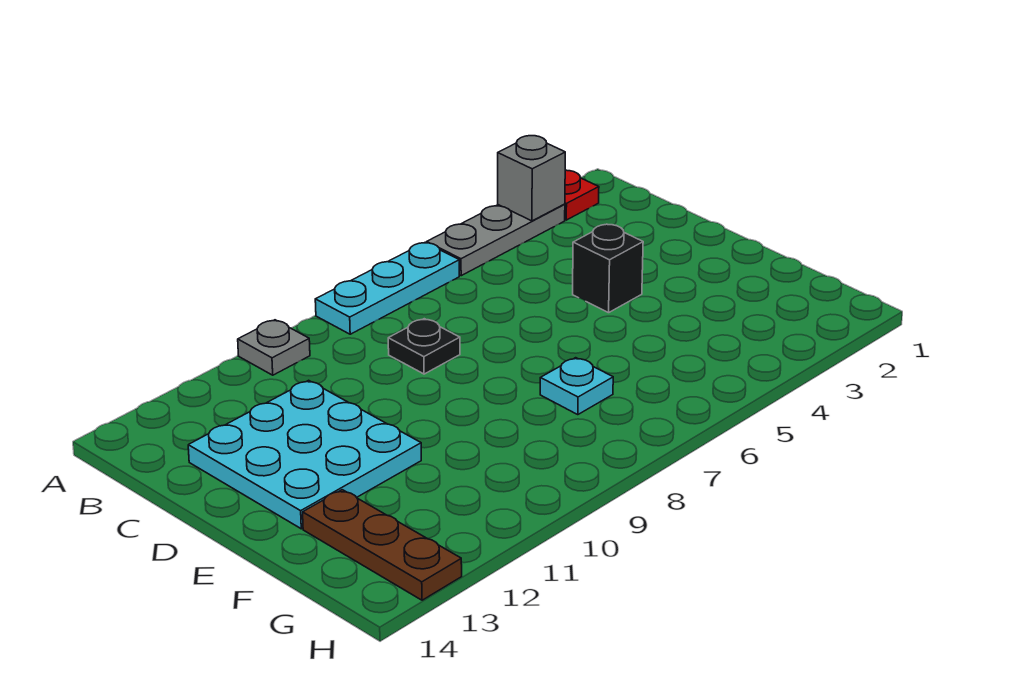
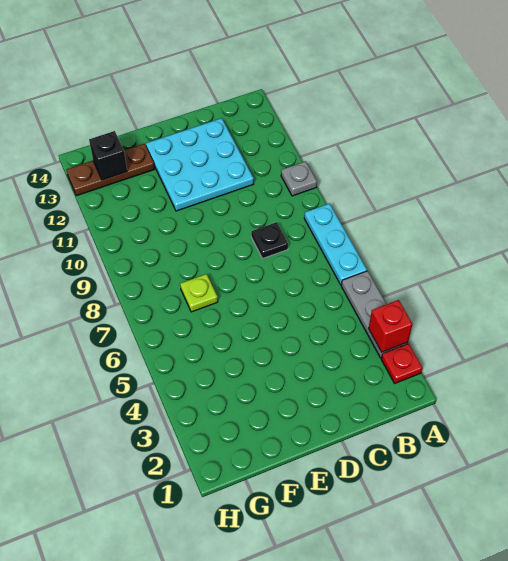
grey 1x1 brick [498,136,565,221] -> red 1x1 brick [369,300,412,352]
black 1x1 brick [573,224,643,313] -> black 1x1 brick moved to [89,131,127,180]
cyan 1x1 plate [540,358,613,415] -> lime 1x1 plate [180,274,218,312]

